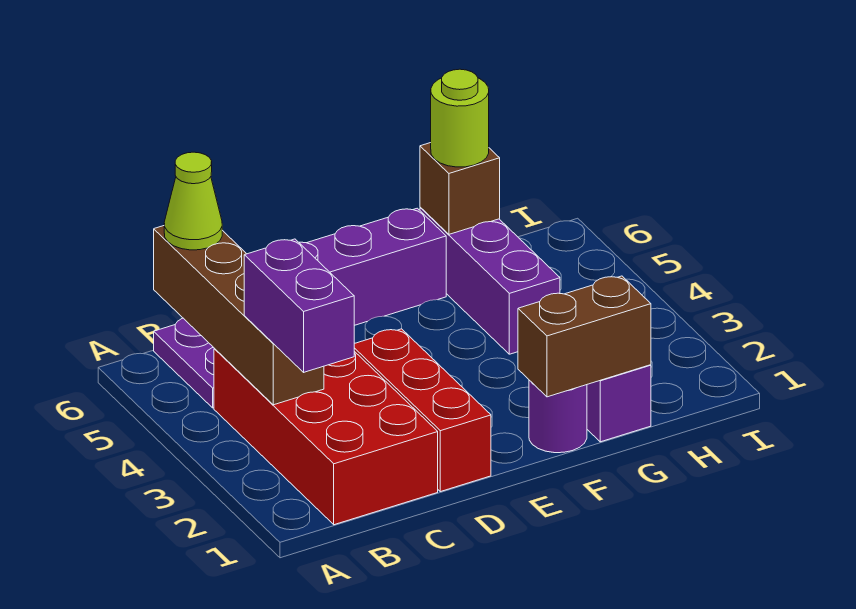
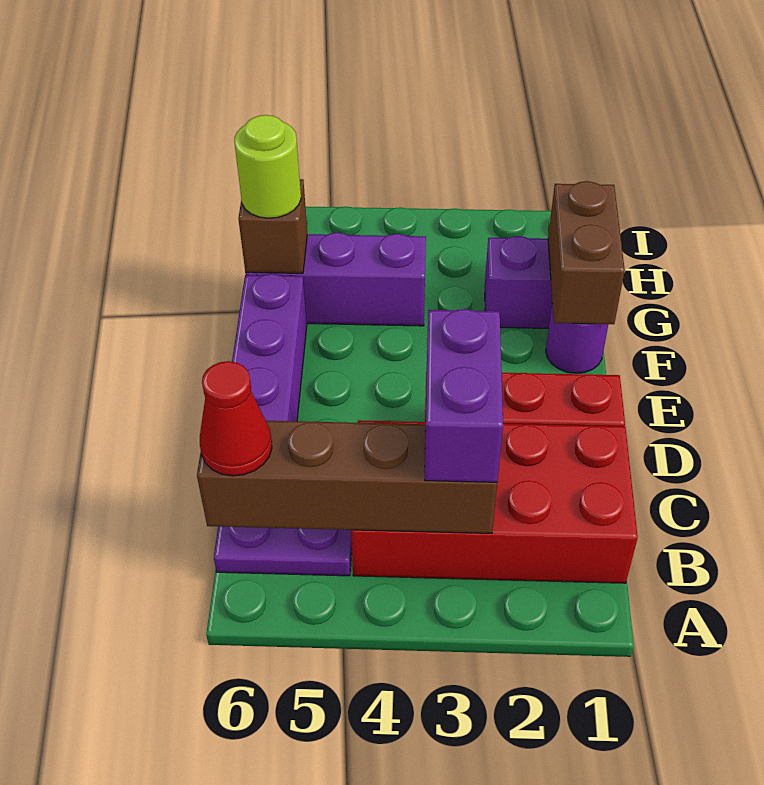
purple 1x2 brick [244,239,354,372] -> purple 1x2 brick turned to [425,309,503,482]
lime 1x1 cone [164,152,222,250] -> red 1x1 cone [200,361,272,476]

